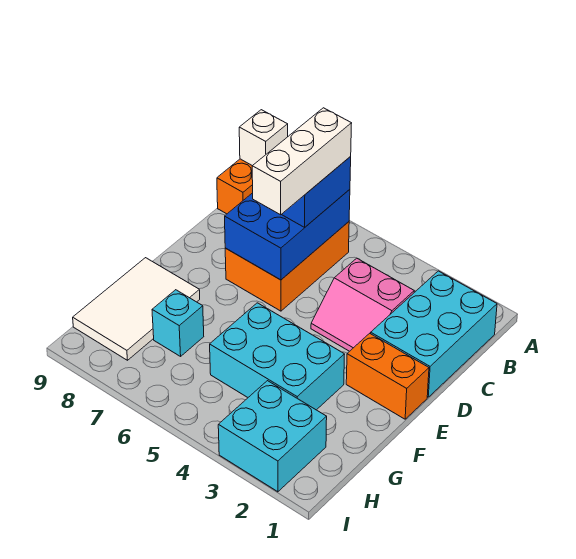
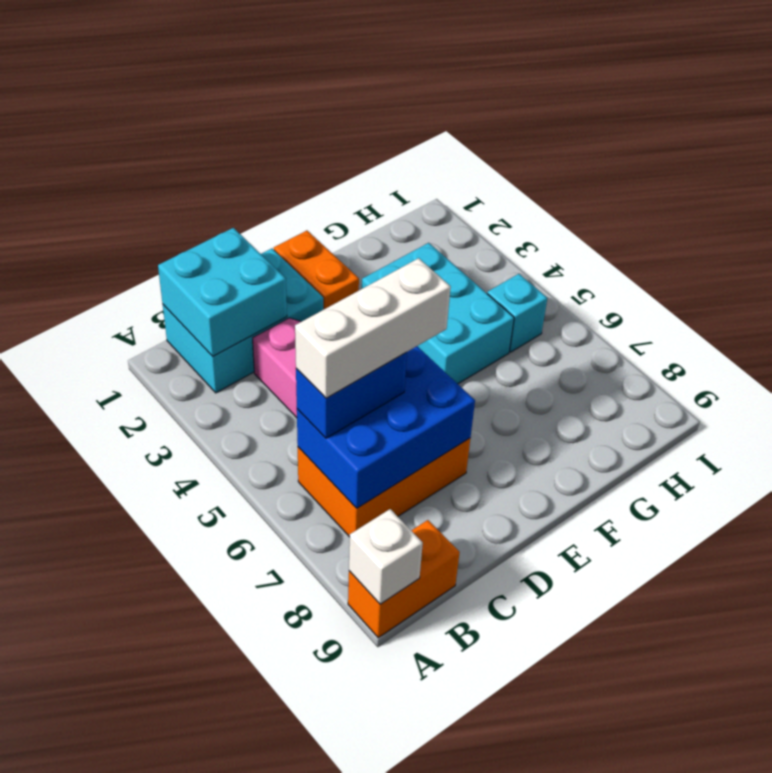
white 2x3 tile [73,258,200,360] -> none
cyan 1x1 brick [152,290,204,356] -> cyan 1x1 brick moved to [487,274,547,352]
cyan 2x2 brick [218,381,327,492] -> cyan 2x2 brick moved to [158,228,287,356]

